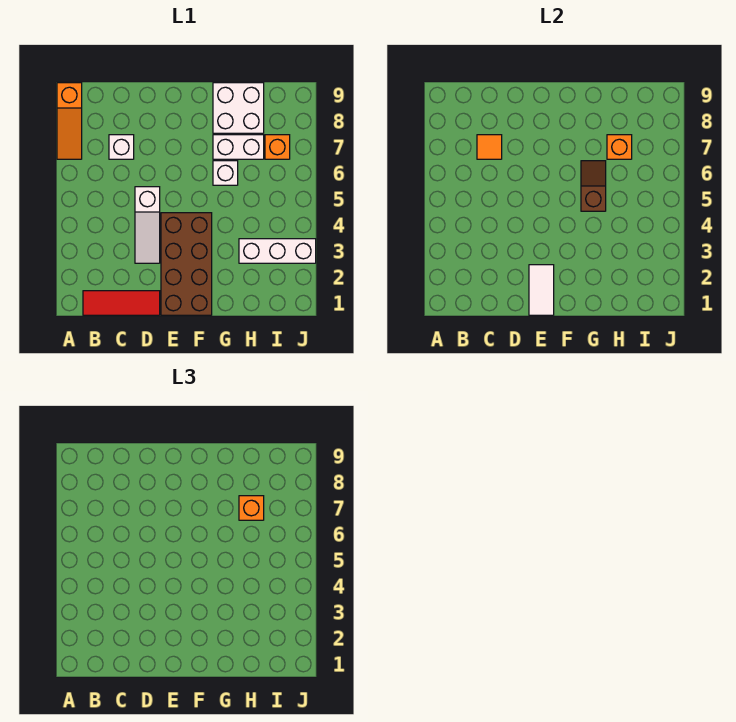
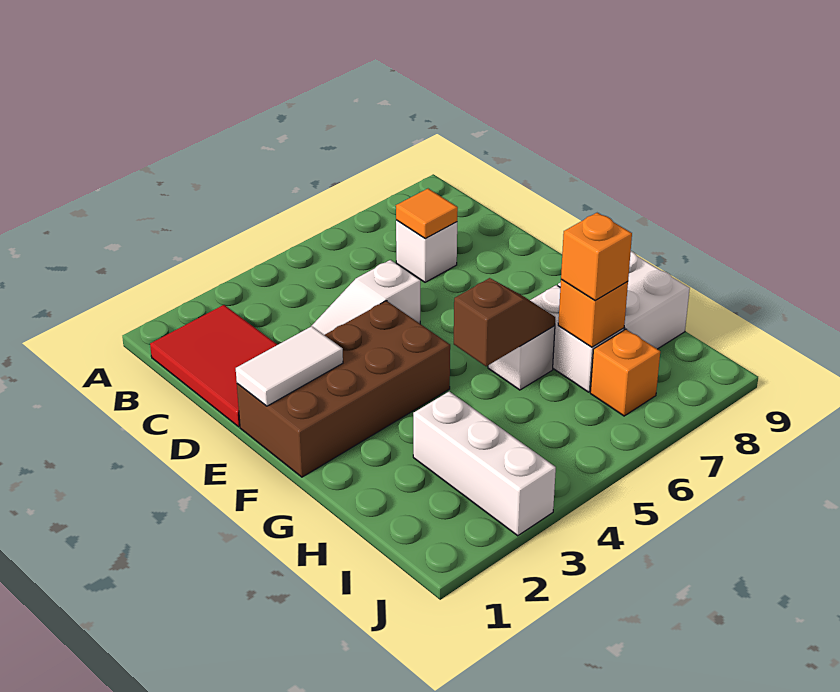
orange 1x3 slope [57,83,82,159] -> none
red 1x3 tile [83,291,160,315] -> red 2x3 tile [150,305,278,427]

